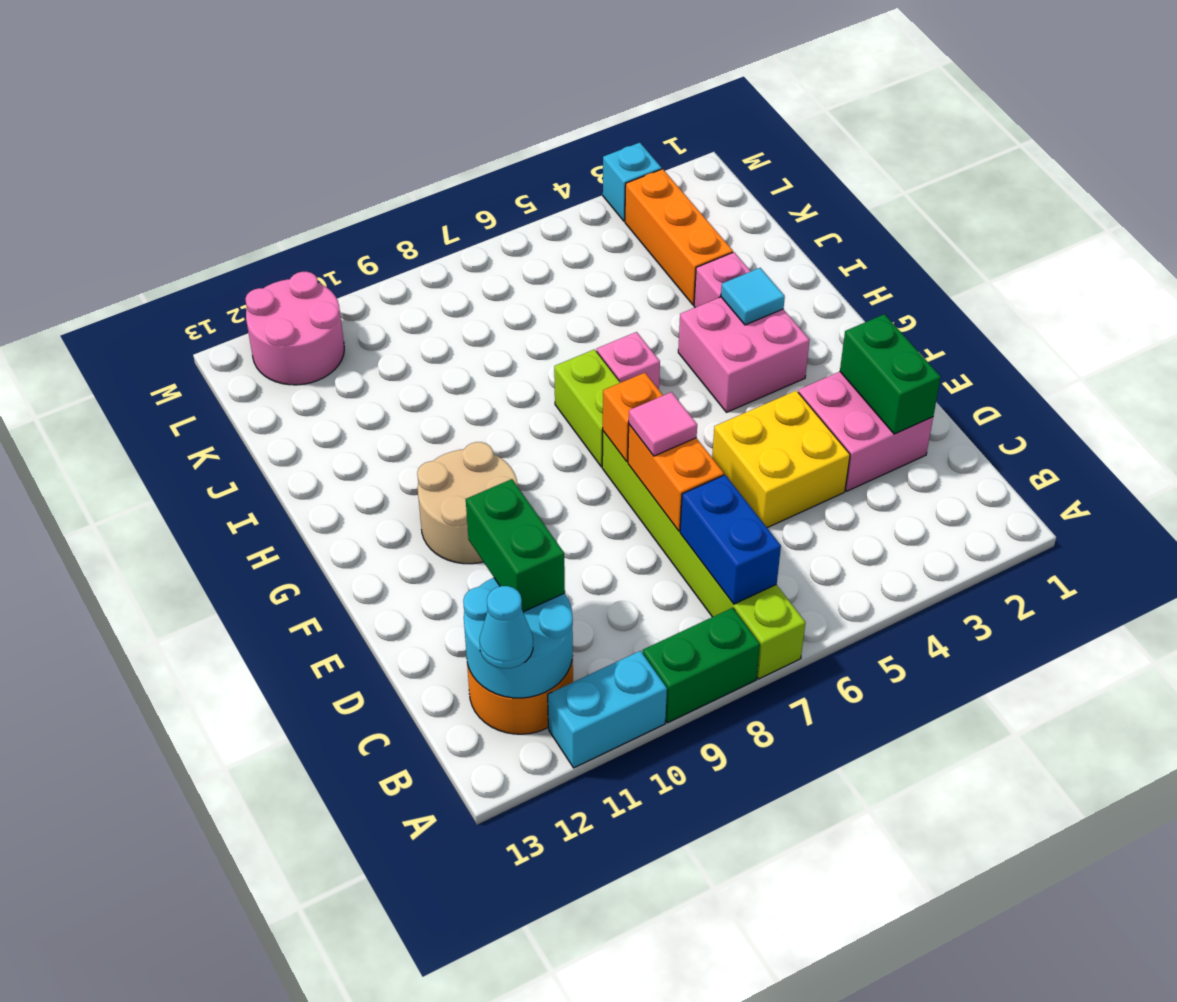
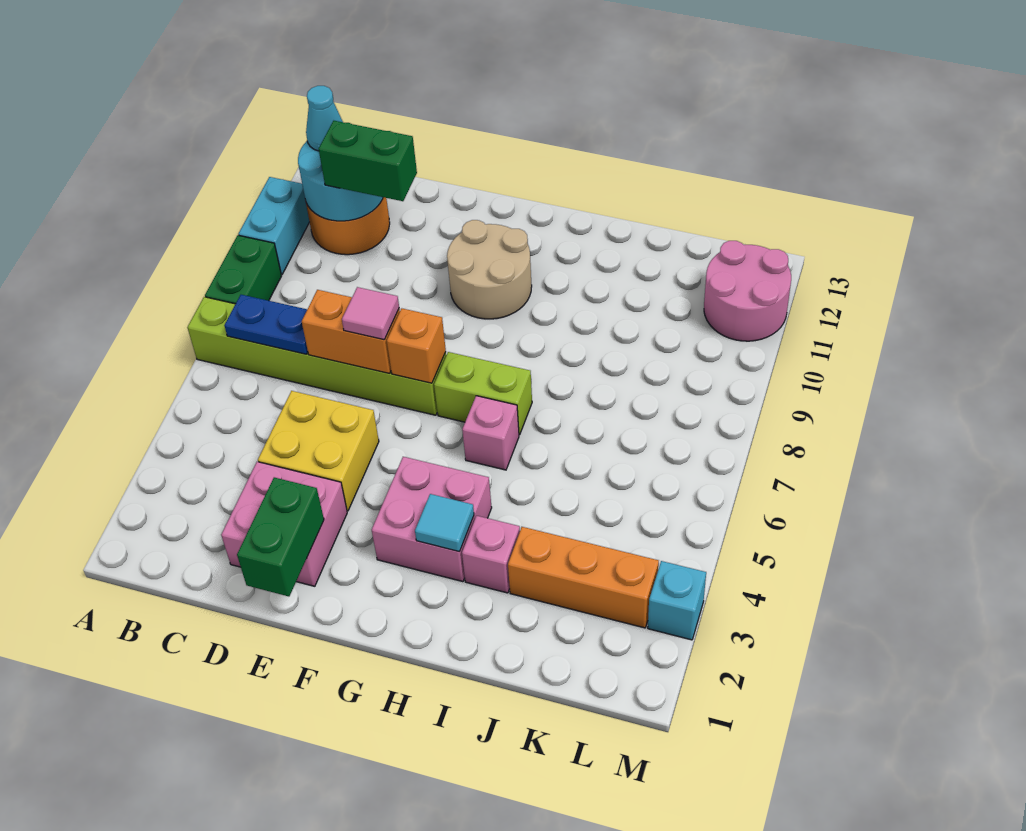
blue 1x2 brick [680,475,781,604] -> blue 1x2 plate [224,295,308,354]
green 1x2 brick [840,314,941,434] -> green 1x2 brick turned to [237,477,324,596]

